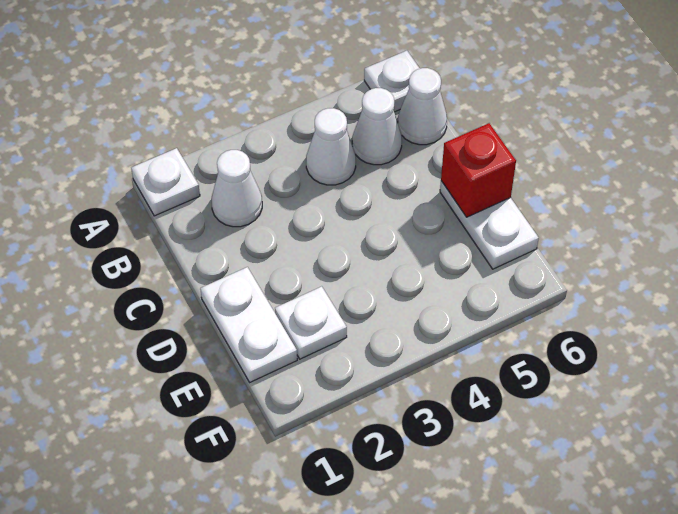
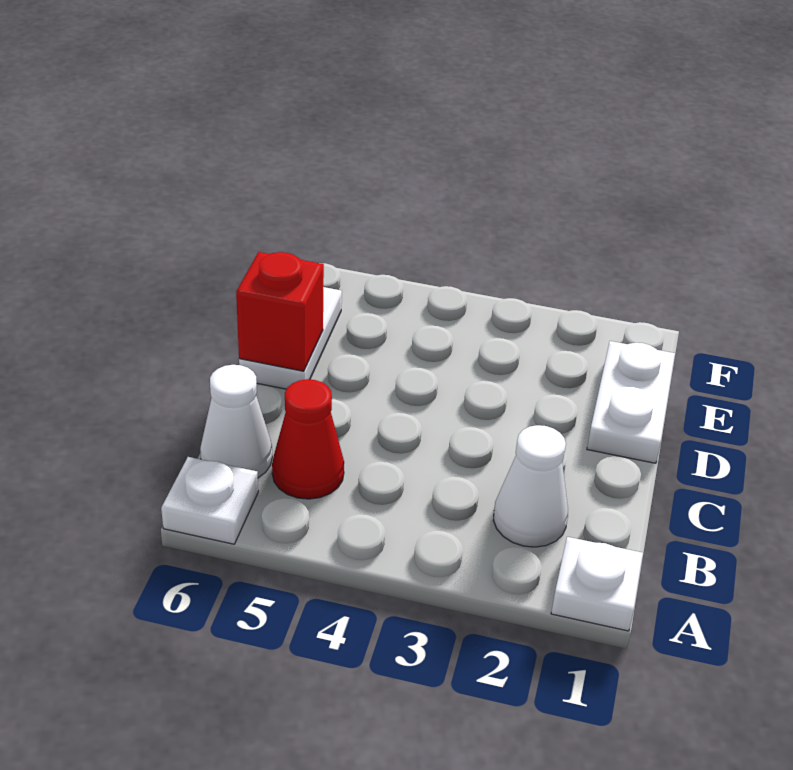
white 1x1 cone [306,108,356,185] -> none
white 1x1 cone [352,88,402,165] -> red 1x1 cone [272,379,344,499]
white 1x1 plate [275,286,347,359] -> none

